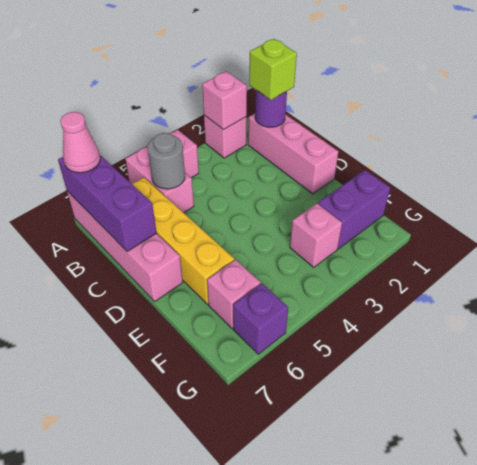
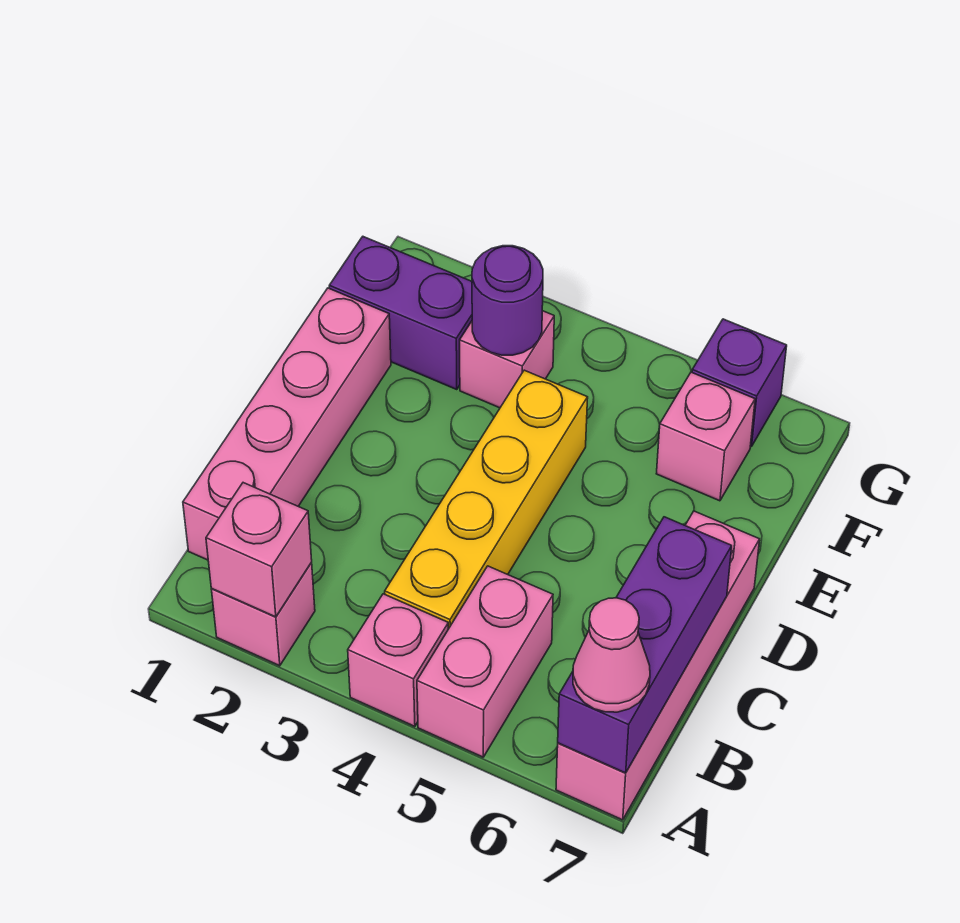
pink 1x3 brick [248,114,338,194] -> pink 1x4 brick [183,288,391,560]
purple 1x1 round brick [255,90,287,127] -> purple 1x1 round brick moved to [472,246,543,355]
lime 1x1 brick [249,39,297,100] -> none
grey 1x1 round brick [148,133,185,189] -> none
yellow 1x4 brick [132,177,234,304] -> yellow 1x4 brick moved to [385,370,588,629]

